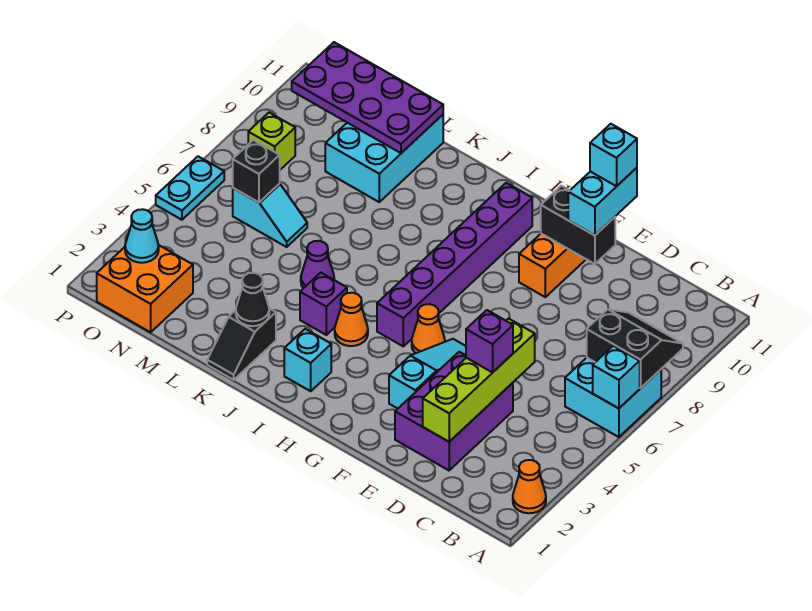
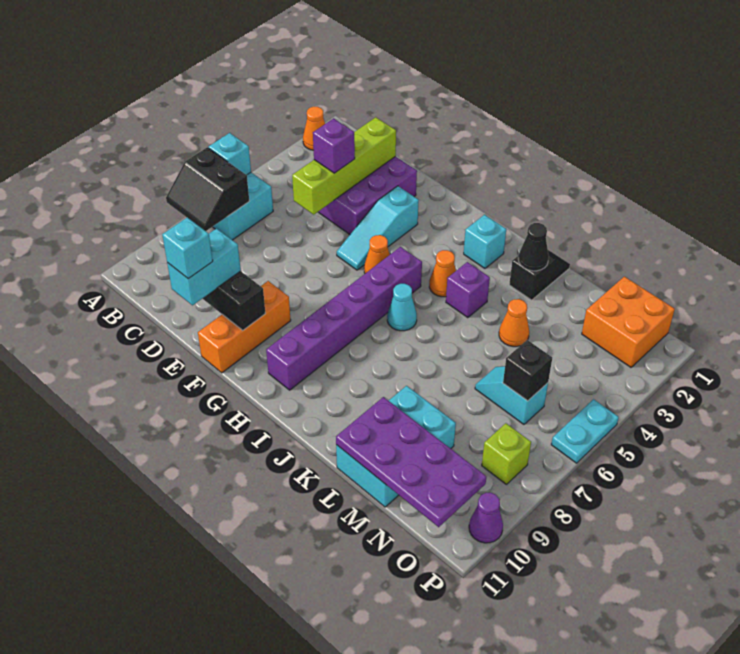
purple 1x1 cone [301,241,334,288] -> purple 1x1 cone moved to [469,493,503,543]
none -> orange 1x1 cone [499,299,529,347]
cyan 1x1 cone [125,209,159,263] -> cyan 1x1 cone moved to [387,284,417,331]

